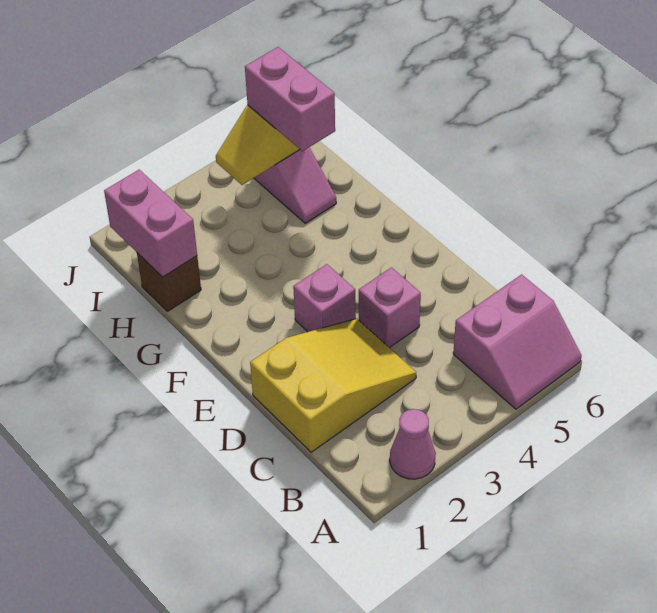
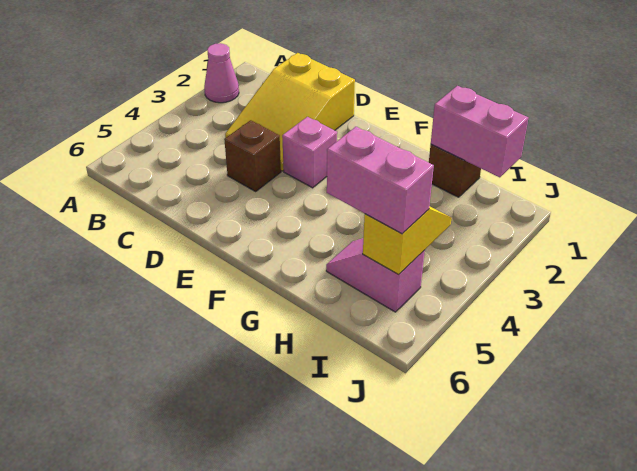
pink 2x2 slope [453,274,582,409] -> none
pink 1x1 brick [359,268,421,348] -> brown 1x1 brick [224,120,281,191]

